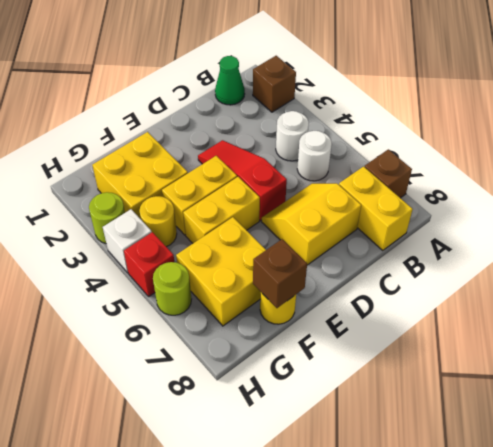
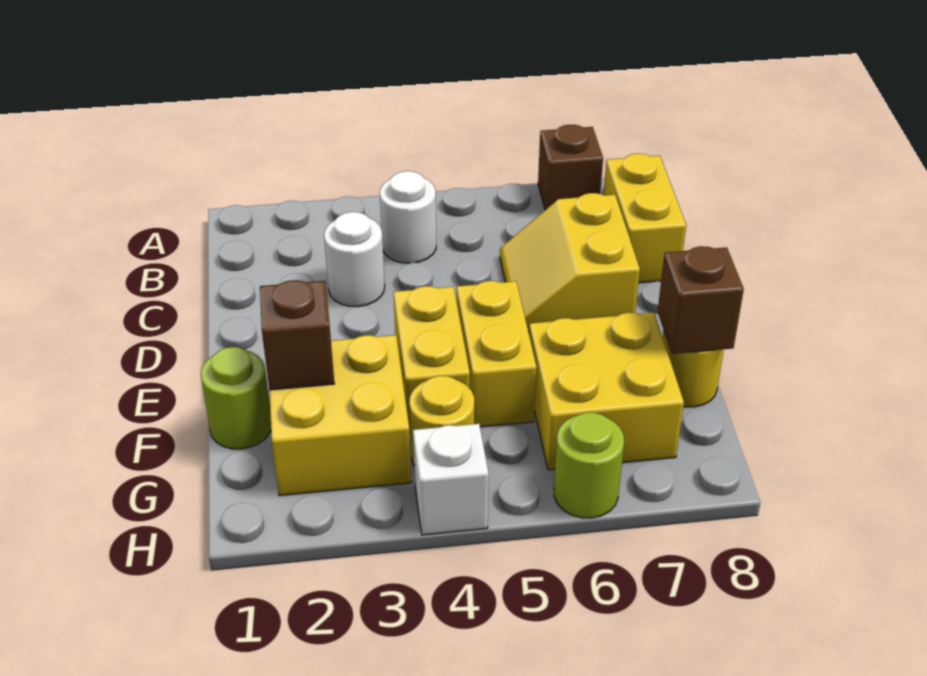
brown 1x1 brick [253,56,296,112] -> brown 1x1 brick moved to [260,280,335,390]
green 1x1 cone [215,56,245,105] -> none
white 1x1 round brick [297,131,332,181] -> white 1x1 round brick moved to [324,212,385,307]
yellow 1x2 brick [339,167,413,251] -> yellow 1x2 brick turned to [604,153,686,283]
red 1x3 slope [198,140,287,221] -> none
lime 1x1 round brick [89,192,125,244] -> lime 1x1 round brick moved to [201,347,271,449]
red 1x1 brick [124,232,174,296] -> none

